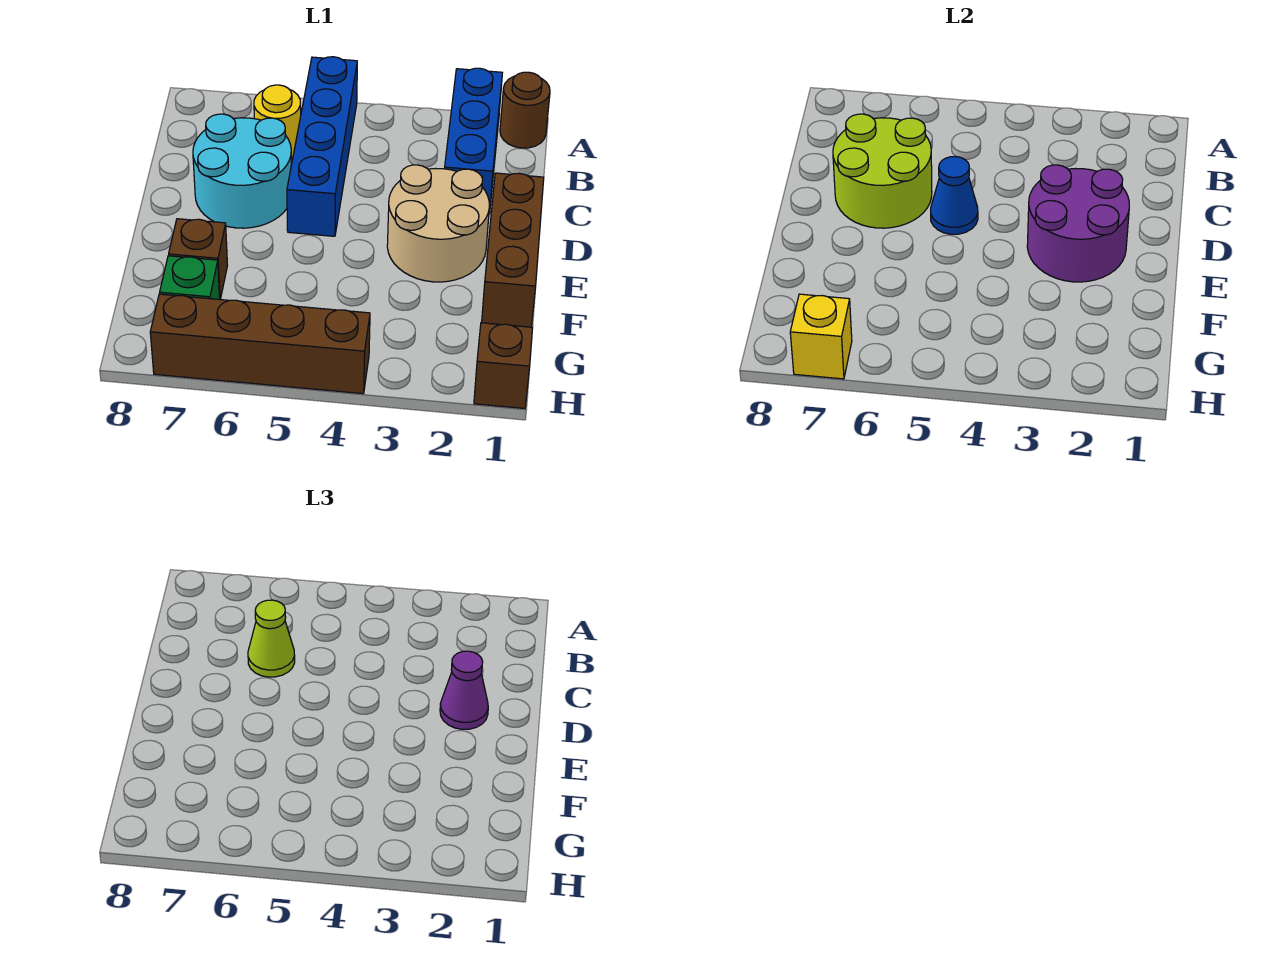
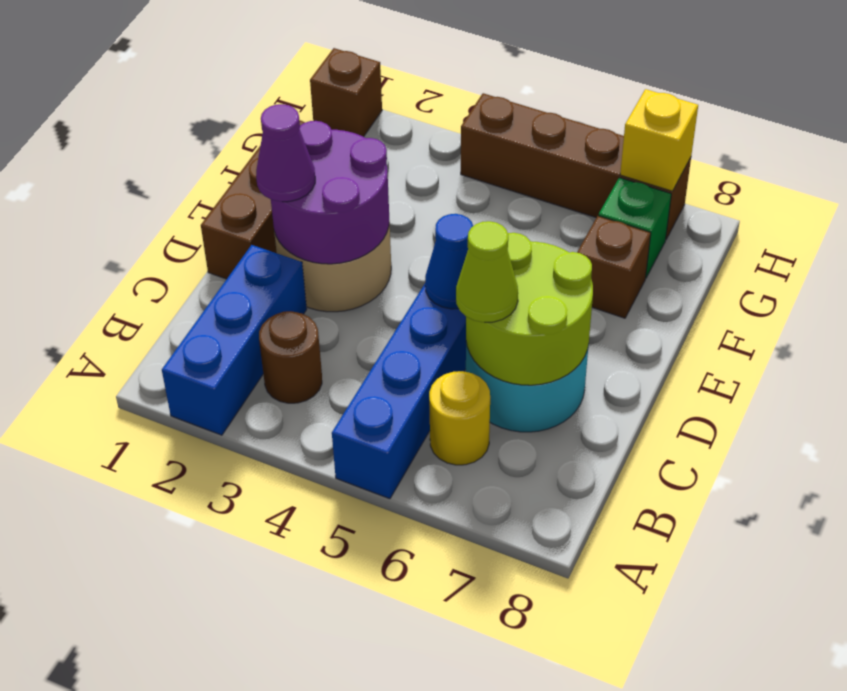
brown 1x1 round brick [500,72,550,148] -> brown 1x1 round brick moved to [259,311,322,403]

